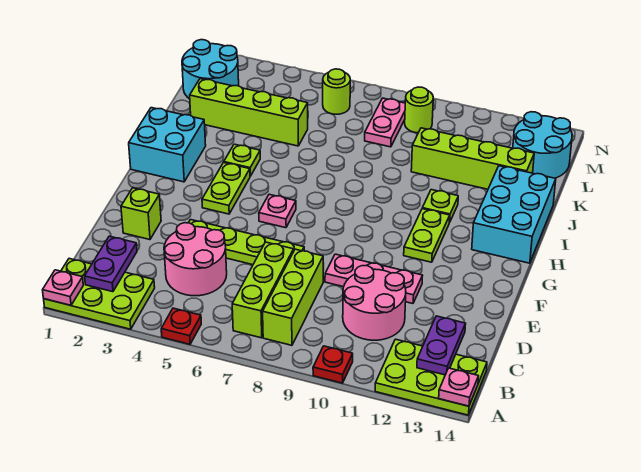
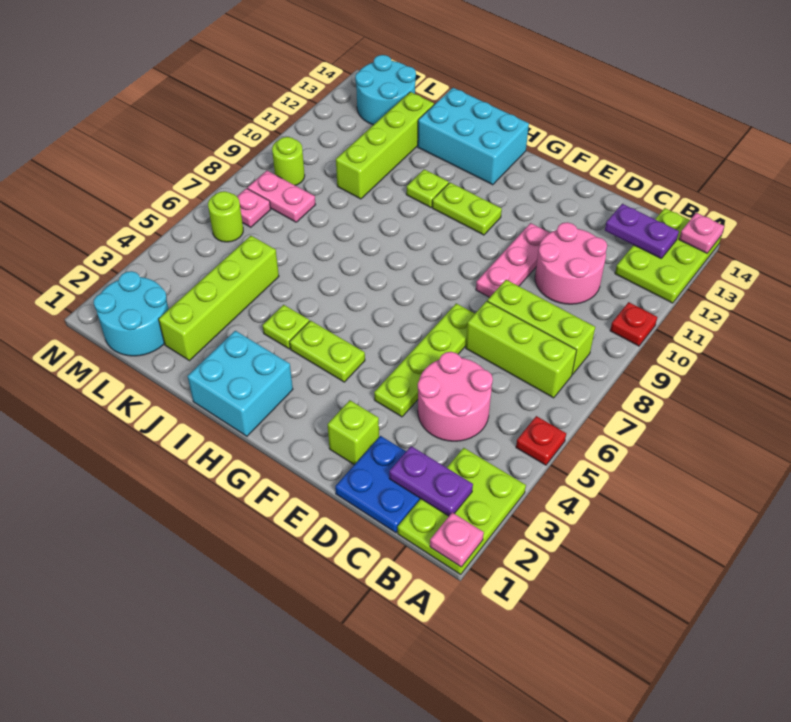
none -> blue 2x2 plate [335,436,420,533]
pink 1x1 plate [259,194,296,228] -> pink 1x1 plate moved to [237,188,271,227]

